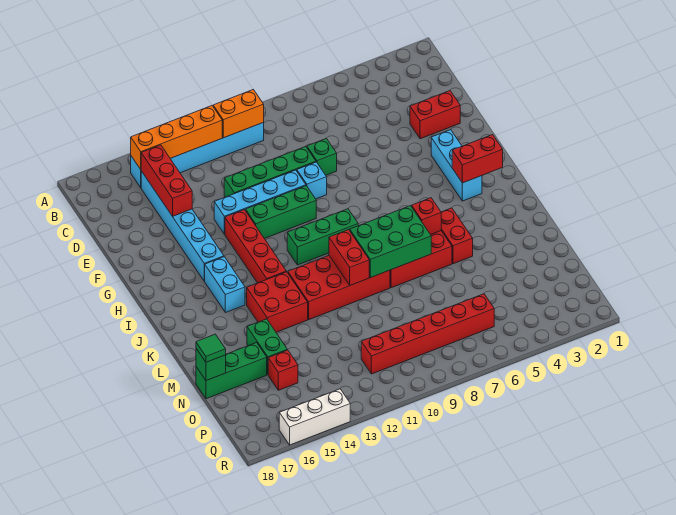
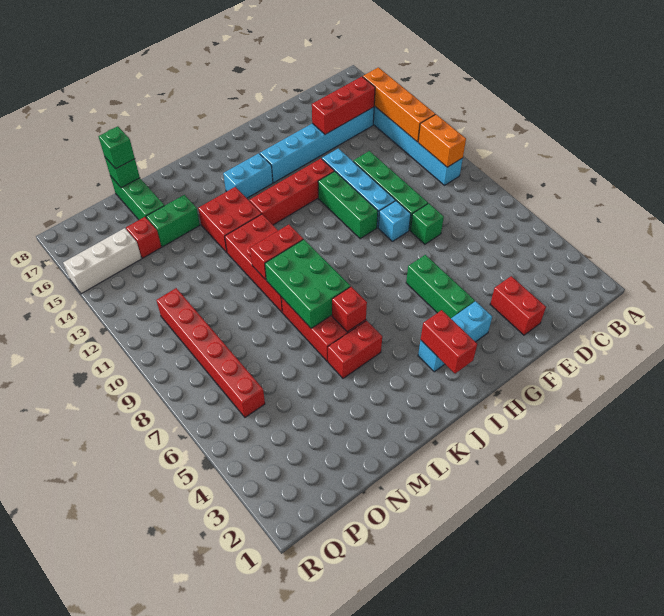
green 1x3 brick [287,209,358,265] -> green 1x3 brick moved to [406,255,475,318]
green 1x1 tile [196,334,226,362] -> green 1x1 brick [99,126,135,169]
white 1x3 brick [279,389,350,445] -> white 1x3 brick turned to [63,228,142,294]

